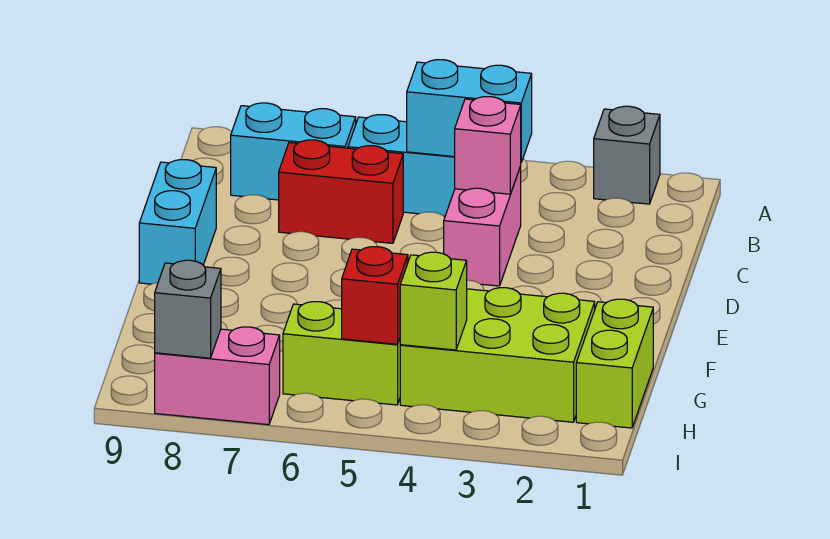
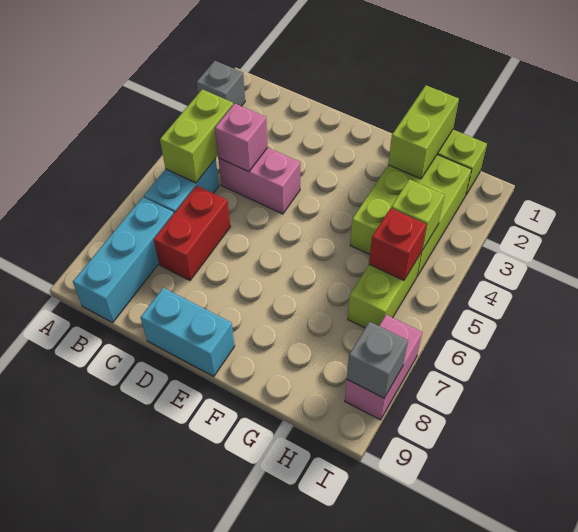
cyan 1x2 brick [407,60,532,162] -> lime 1x2 brick [160,89,233,183]
cyan 1x2 brick [231,103,356,200] -> cyan 1x3 brick [73,197,174,323]
none -> lime 1x2 brick [388,85,459,179]

